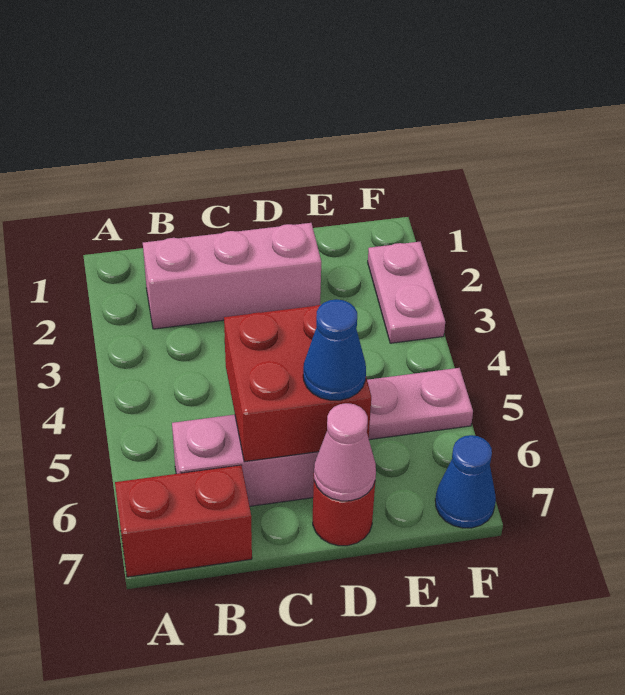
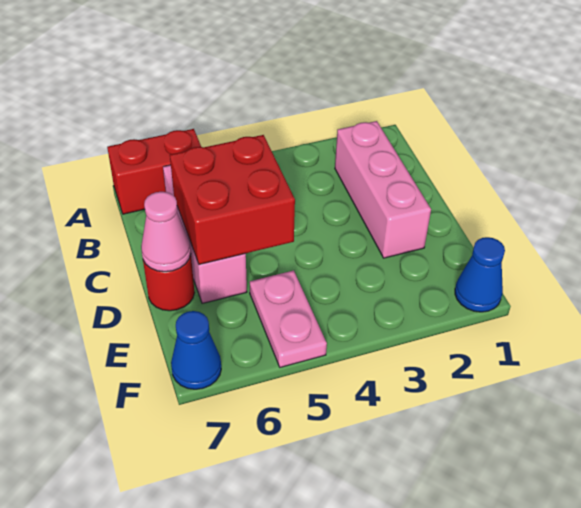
red 1x2 brick [115,465,252,577] -> red 1x2 brick turned to [107,129,201,214]
blue 1x1 cone [303,299,366,400] -> blue 1x1 cone moved to [455,237,505,312]
pink 1x2 plate [368,242,445,343] -> none

